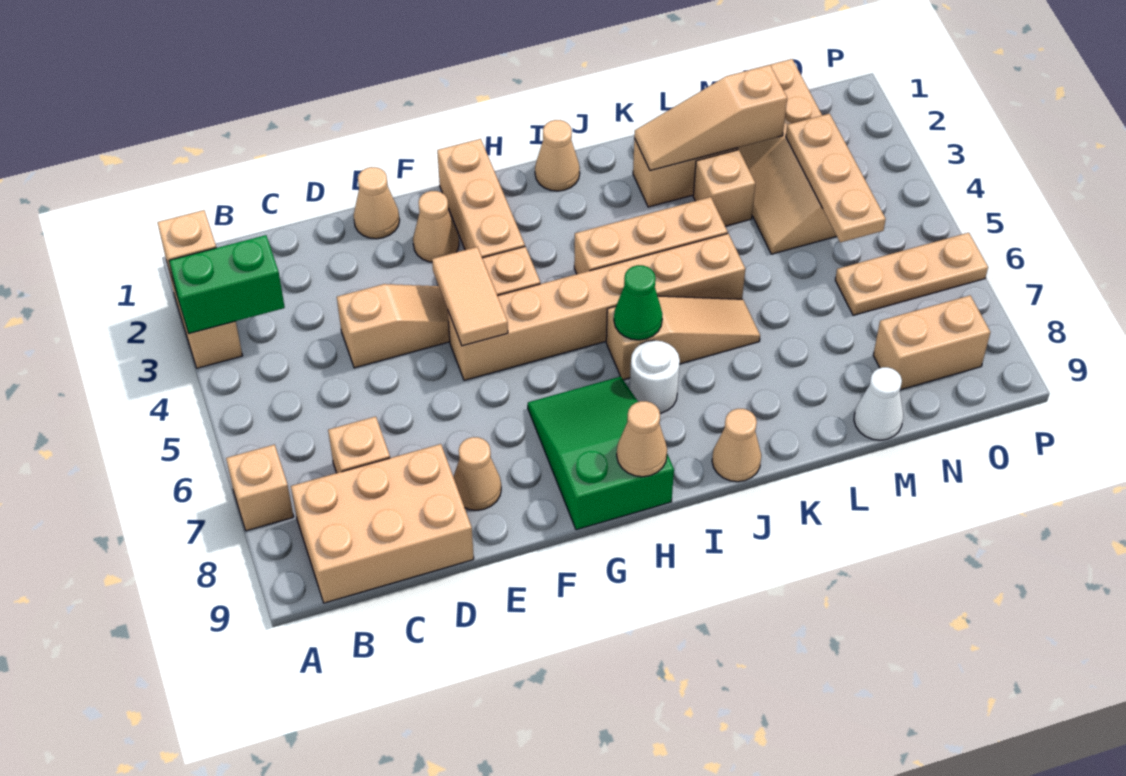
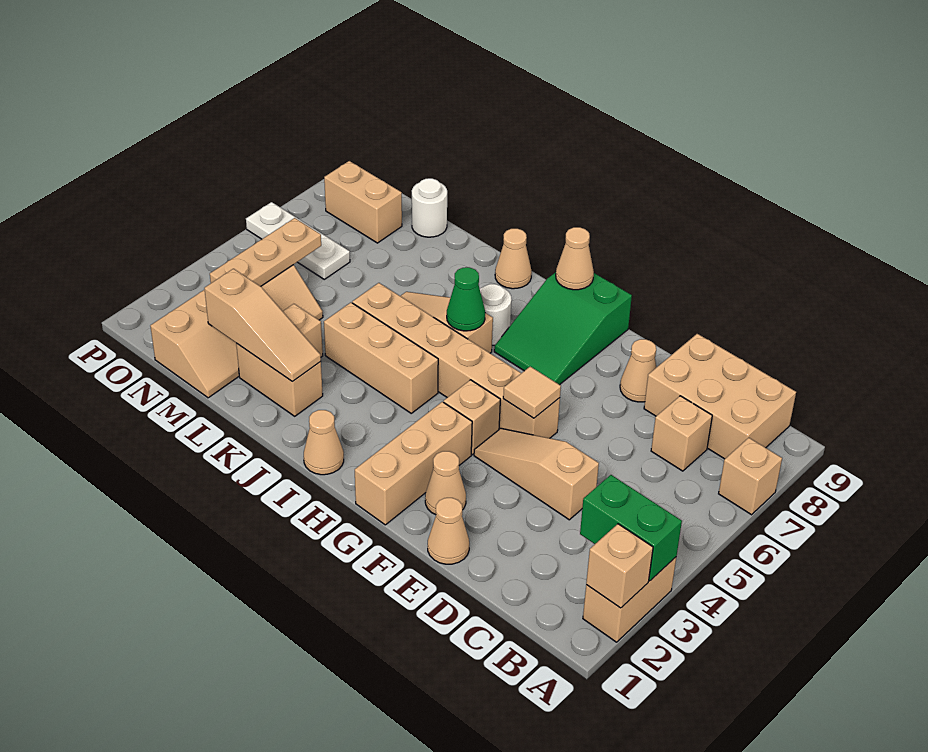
tan 1x2 tile [432,247,508,346] -> tan 1x1 tile [503,367,561,418]
white 1x1 cone [854,367,903,440] -> white 1x1 round brick [412,178,447,237]
tan 1x3 plate [835,233,988,315] -> white 1x3 plate [246,202,350,279]

